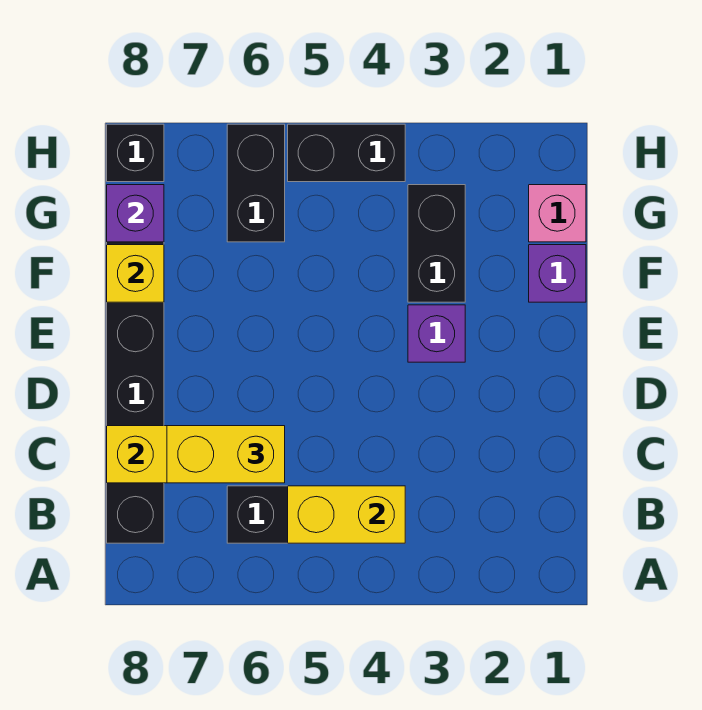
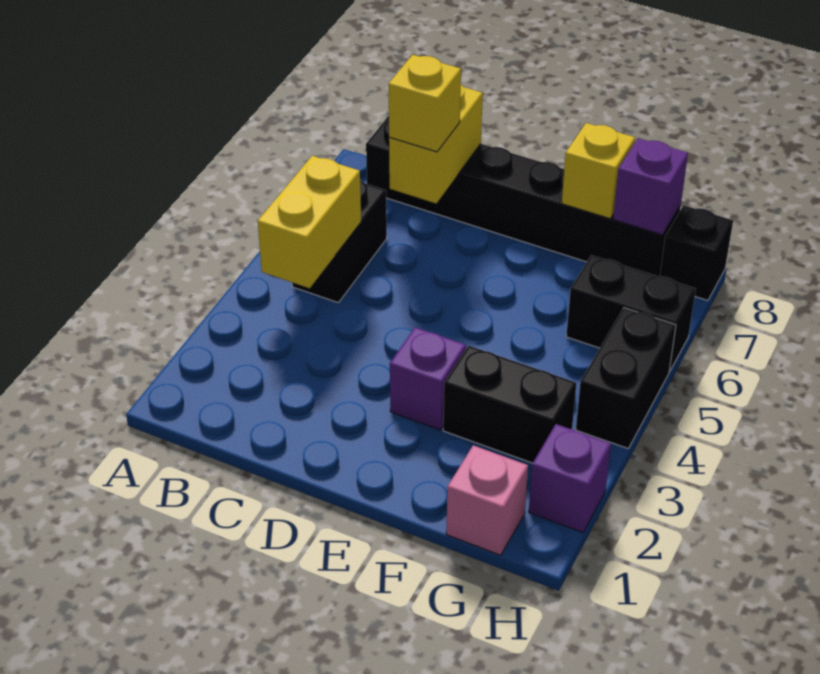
yellow 1x2 brick [167,426,285,483] -> yellow 1x1 brick [389,55,461,152]
purple 1x1 brick [529,245,586,302] -> purple 1x1 brick moved to [529,424,611,532]

